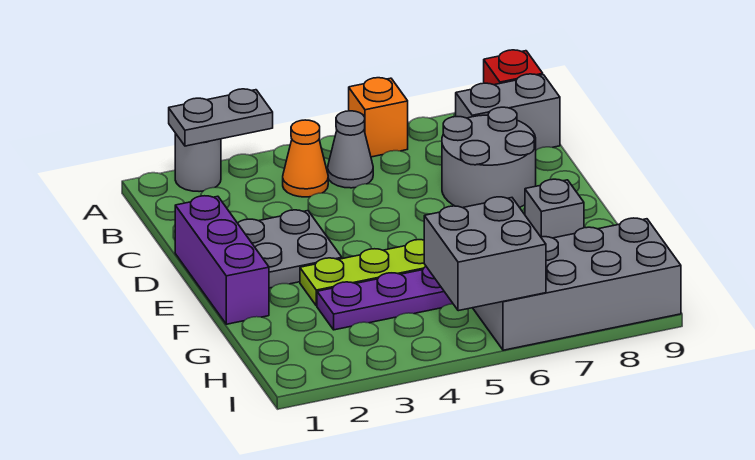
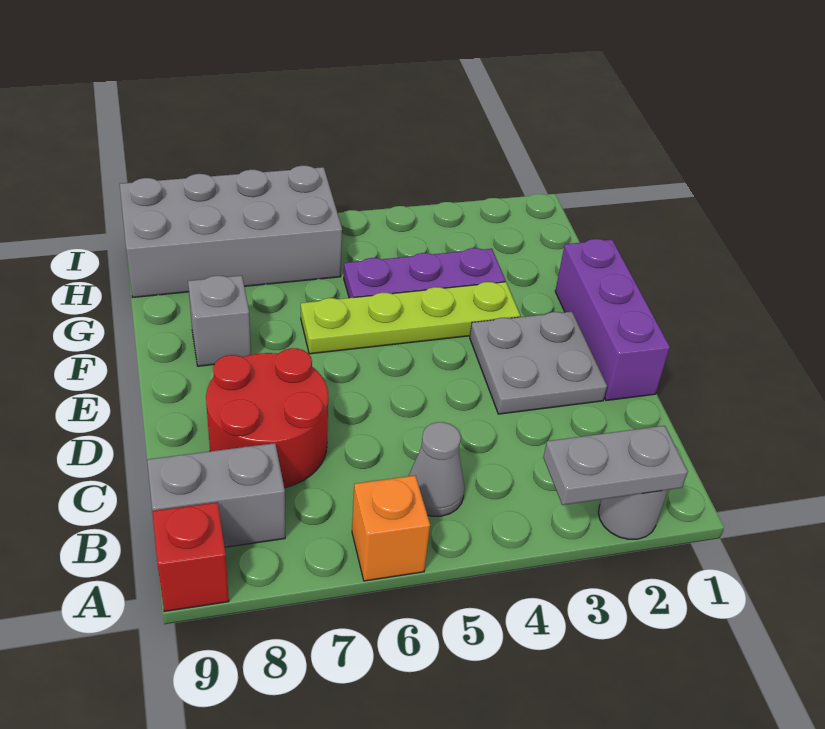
orange 1x1 cone [283,120,328,197] -> none
grey 2x2 round brick [442,107,536,208] -> red 2x2 round brick [206,348,328,488]
grey 2x2 brick [424,197,546,311] -> none

